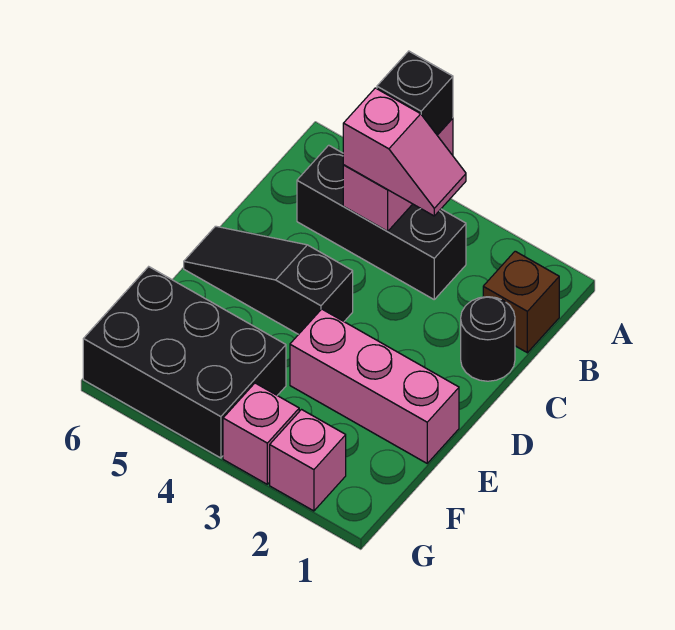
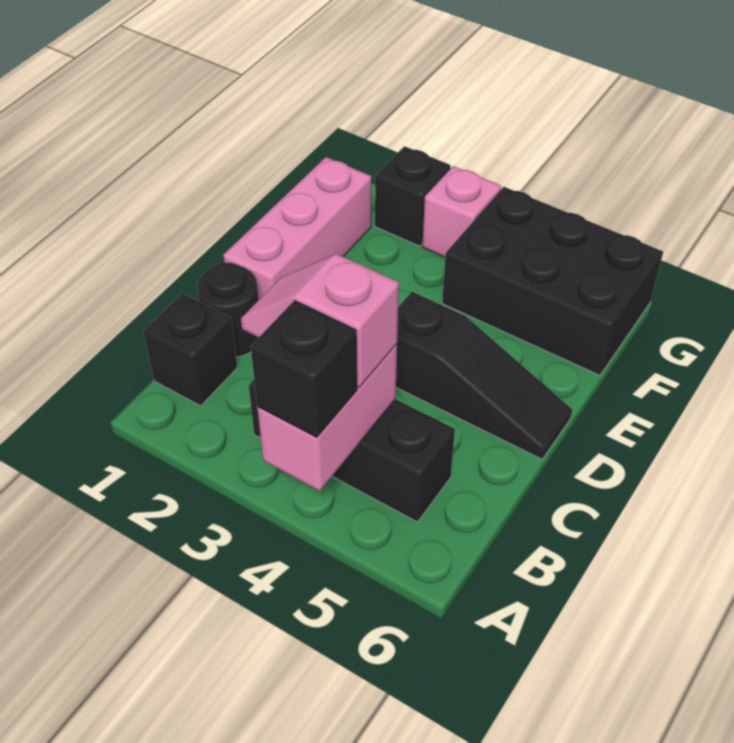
brown 1x1 brick [483,251,559,353] -> black 1x1 brick [144,294,237,406]
pink 1x3 brick [290,309,459,463] -> pink 1x3 brick turned to [223,157,371,299]
pink 1x1 brick [270,410,346,511] -> black 1x1 brick [375,146,451,246]

